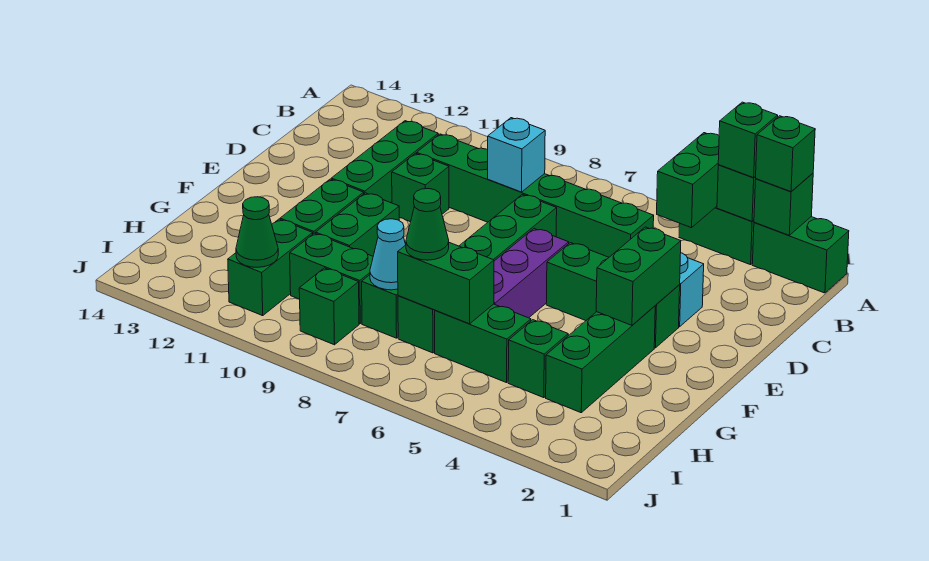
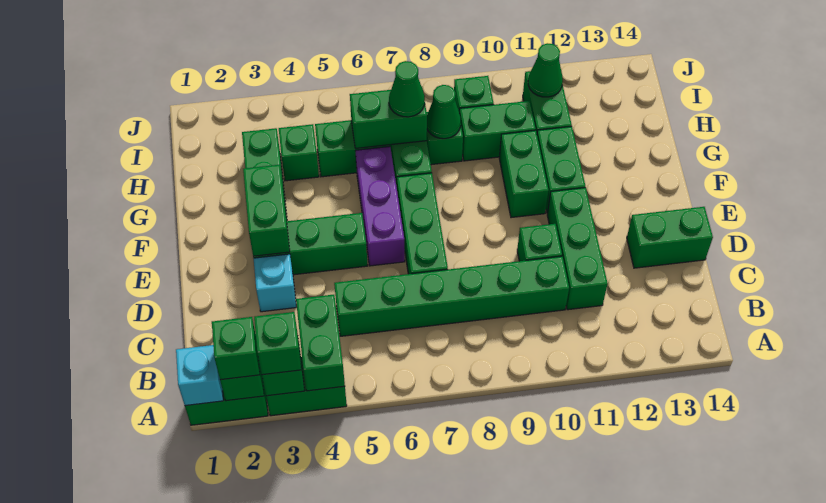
cyan 1x1 brick [488,118,545,192] -> cyan 1x1 brick moved to [176,345,223,406]
none -> green 1x2 brick [627,207,713,268]
cyan 1x1 cone [370,219,406,290] -> green 1x1 cone [427,85,461,139]

